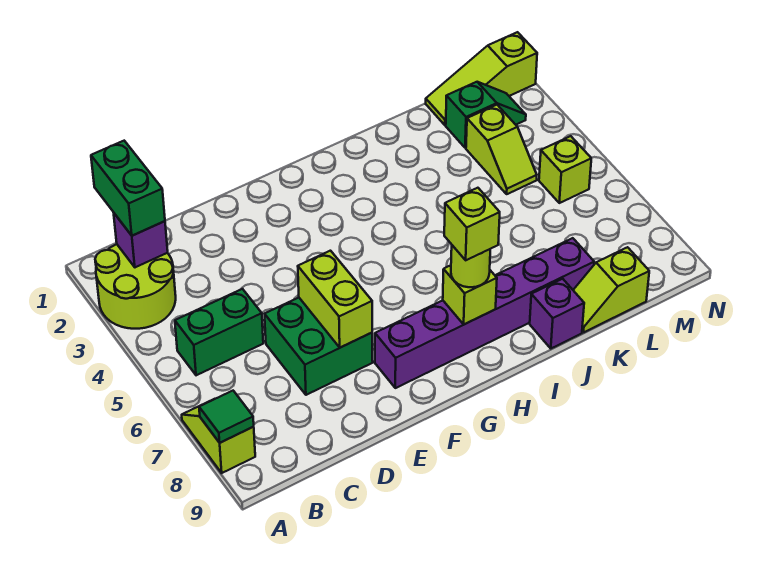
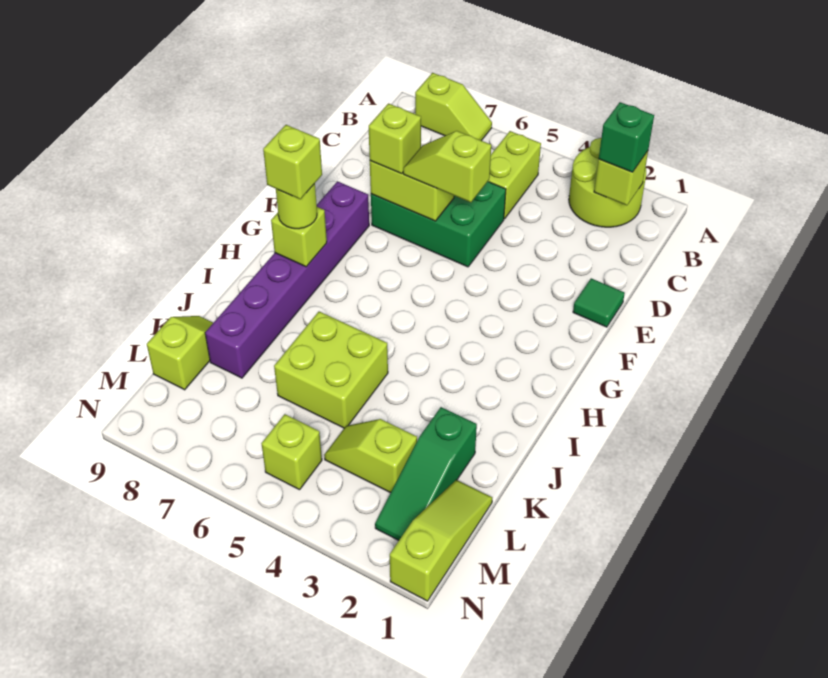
green 1x1 tile [199,391,254,443] -> green 1x1 tile moved to [573,278,625,327]
green 1x2 brick [91,141,165,236] -> green 1x1 brick [599,102,654,172]
purple 1x1 brick [114,214,168,267] -> lime 1x1 brick [594,151,648,205]
green 1x2 brick [175,289,263,375] -> lime 1x2 brick [488,131,541,219]
green 2x2 brick [265,298,373,395] -> green 2x3 brick [371,182,506,267]
none -> lime 1x2 slope [403,131,491,202]
none -> lime 1x1 brick [369,104,421,174]
none -> lime 2x2 brick [274,312,388,428]
purple 1x1 brick [530,279,584,348] -> none
green 1x2 slope [446,82,526,148] -> green 1x3 slope [375,407,477,540]

